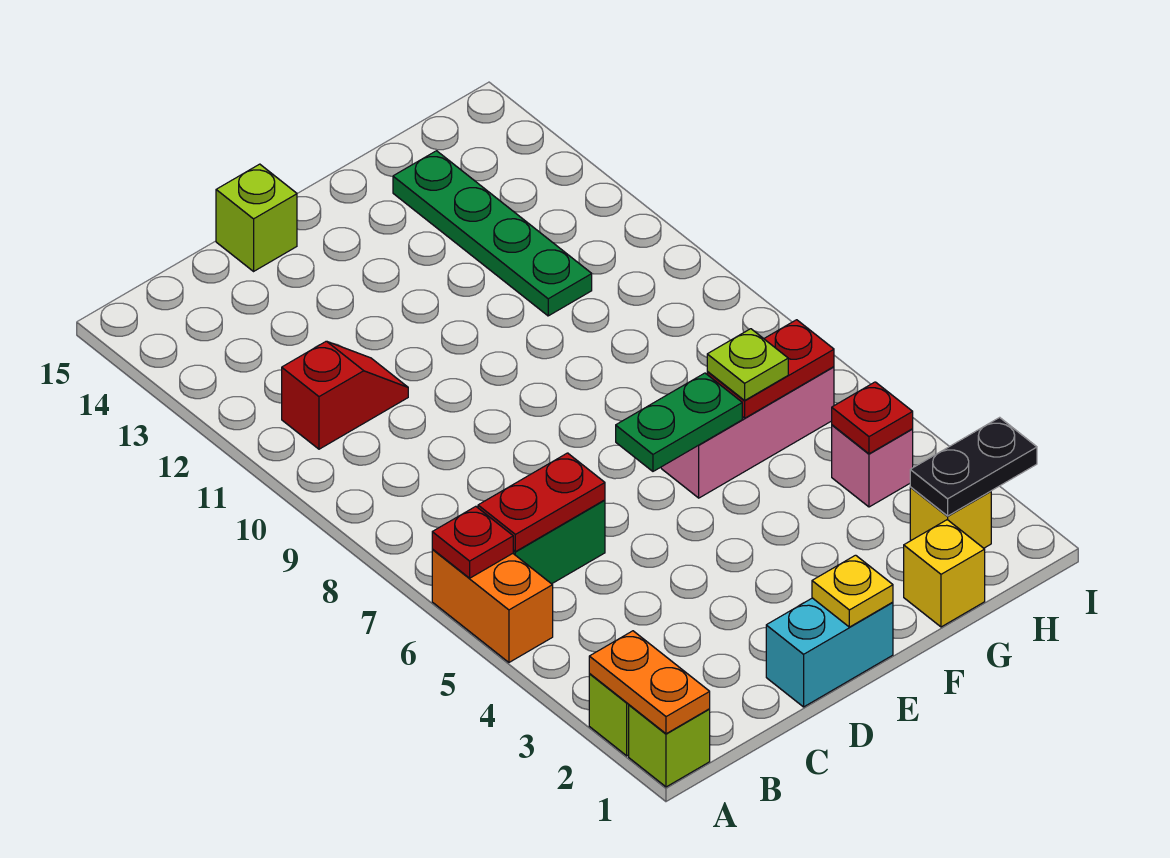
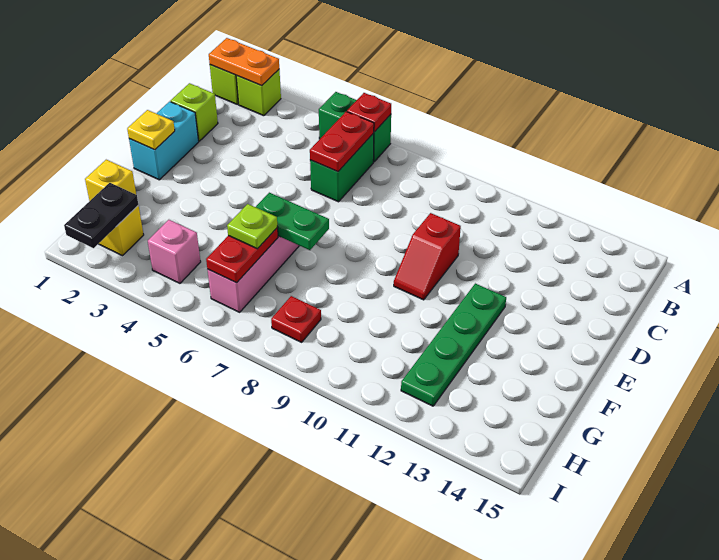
orange 1x2 brick [432,550,553,662] -> green 1x2 brick [319,92,391,162]
red 1x2 slope [282,341,408,449] -> red 1x2 slope moved to [394,213,461,300]
lime 1x1 brick [216,164,297,271] -> lime 1x1 brick moved to [171,83,218,141]
green 1x2 plate [616,373,742,471] -> green 1x2 plate turned to [256,193,329,250]
green 1x4 plate [393,151,592,316] -> green 1x4 plate turned to [401,283,506,406]
red 1x1 plate [832,382,913,454] -> red 1x1 plate moved to [271,296,321,342]

